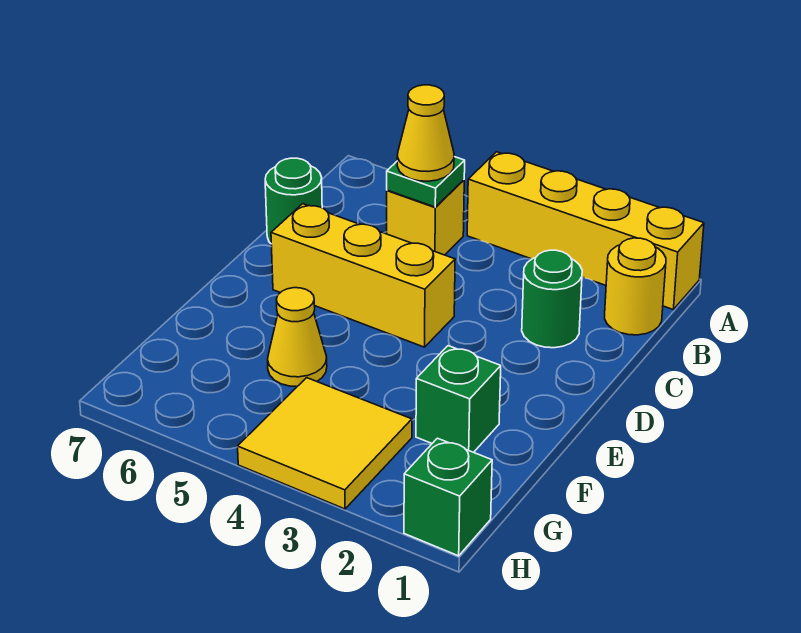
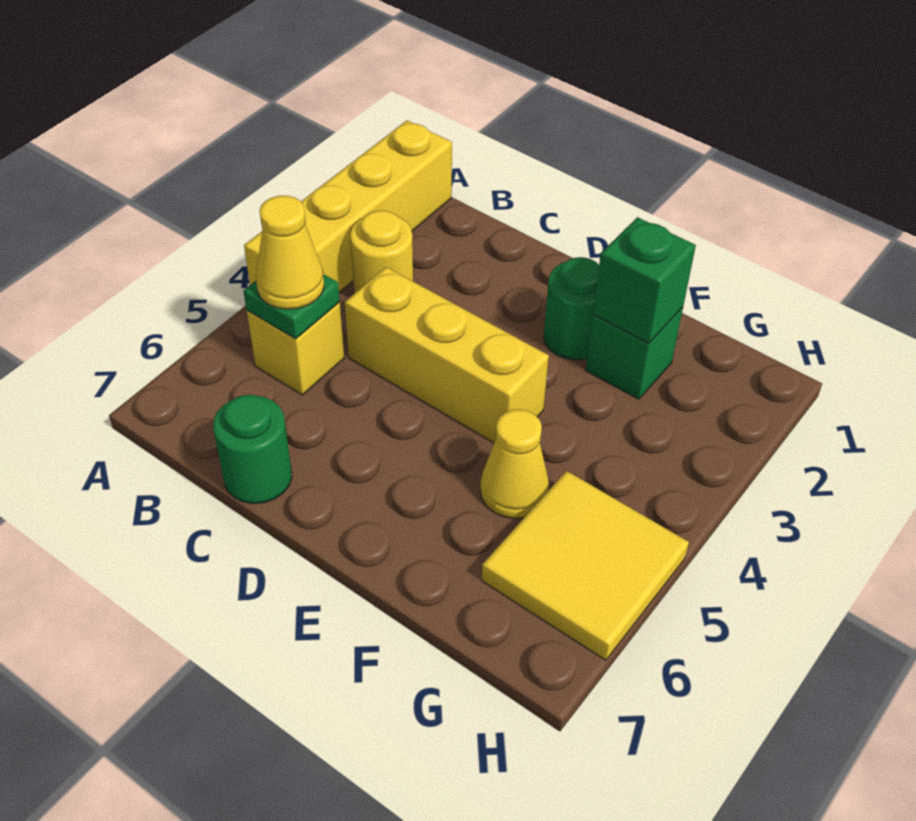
yellow 1x1 round brick [605,238,666,335] -> yellow 1x1 round brick moved to [350,211,413,294]
green 1x1 round brick [522,250,582,348] -> green 1x1 round brick moved to [544,257,599,360]
yellow 1x3 brick [271,204,455,347] -> yellow 1x3 brick turned to [345,267,549,443]
yellow 2x2 tile [238,378,412,509] -> yellow 2x2 tile moved to [482,471,689,660]
green 1x1 brick [404,438,492,556] -> green 1x1 brick moved to [593,217,696,343]

